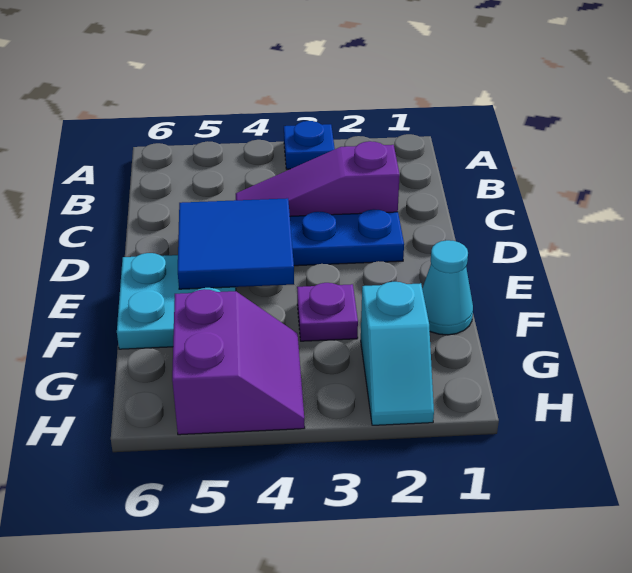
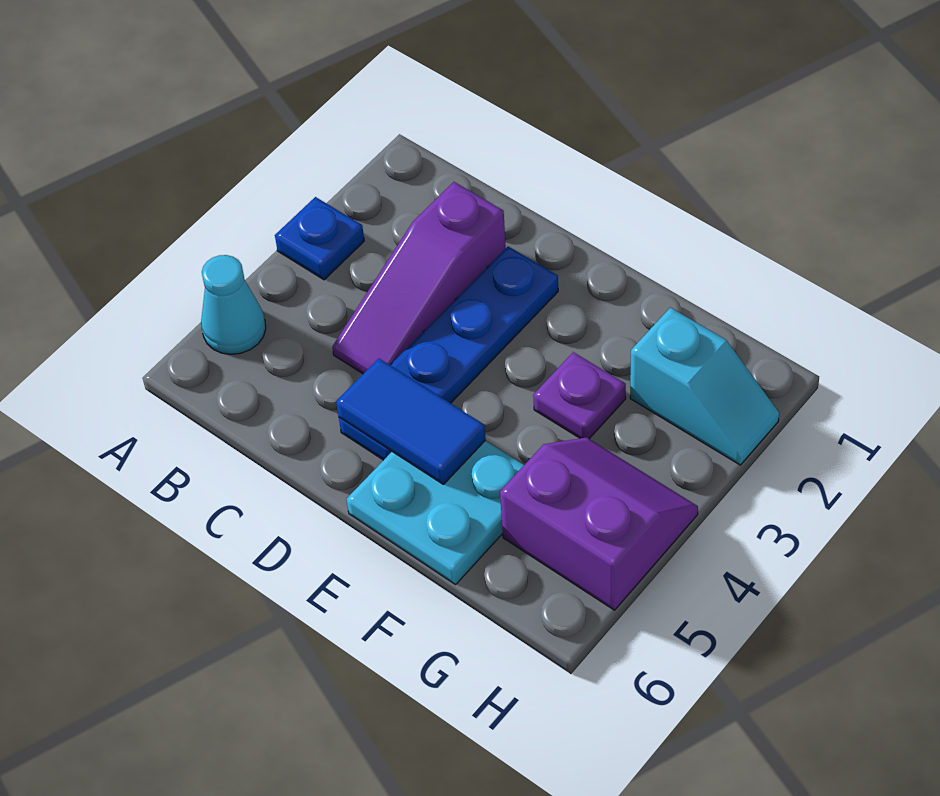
blue 2x2 tile [178,198,294,289] -> blue 1x2 tile [336,358,486,484]
cyan 1x1 cone [422,240,473,335] -> cyan 1x1 cone moved to [201,255,266,354]

